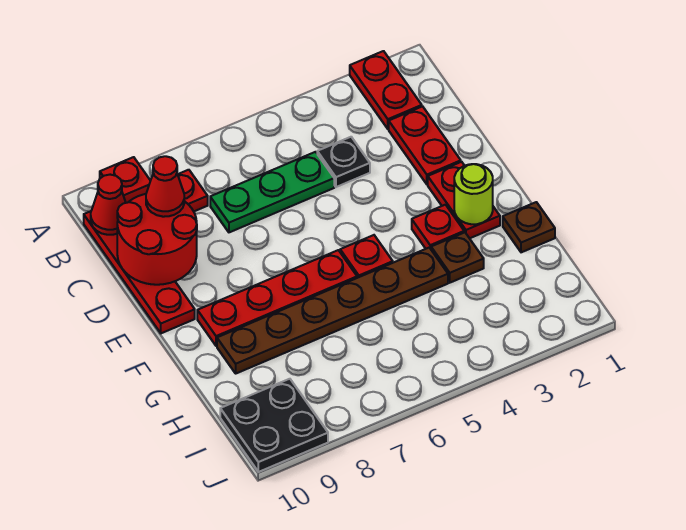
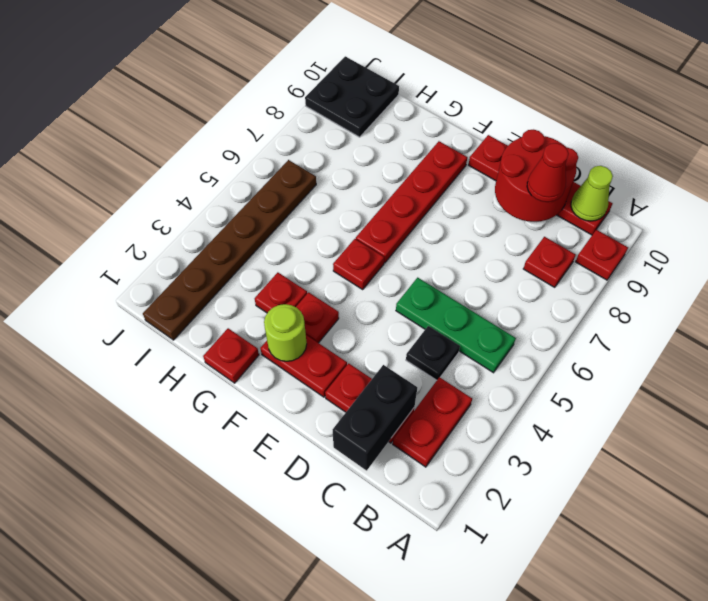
red 1x2 plate [350,51,422,129] -> red 1x2 plate turned to [393,377,472,467]
red 1x1 cone [91,175,126,235] -> lime 1x1 cone [571,166,613,221]
none -> black 1x2 brick [333,365,417,470]
green 1x3 plate [210,152,334,232] -> green 1x3 plate turned to [396,278,516,373]
brown 1x1 plate [503,202,555,252] -> red 1x1 plate [203,328,259,383]
brown 1x1 plate [431,232,484,283] -> red 1x1 plate [255,273,307,313]
brown 1x6 plate [217,248,448,373] -> brown 1x6 plate moved to [143,160,316,340]

